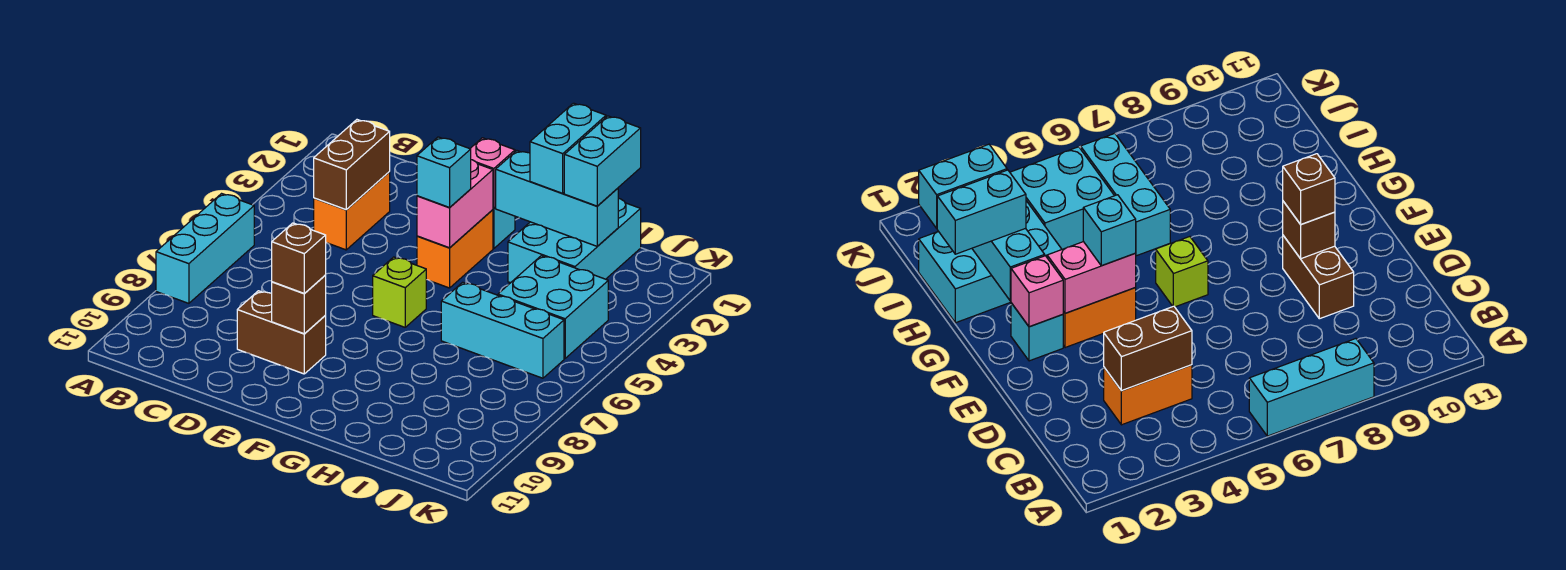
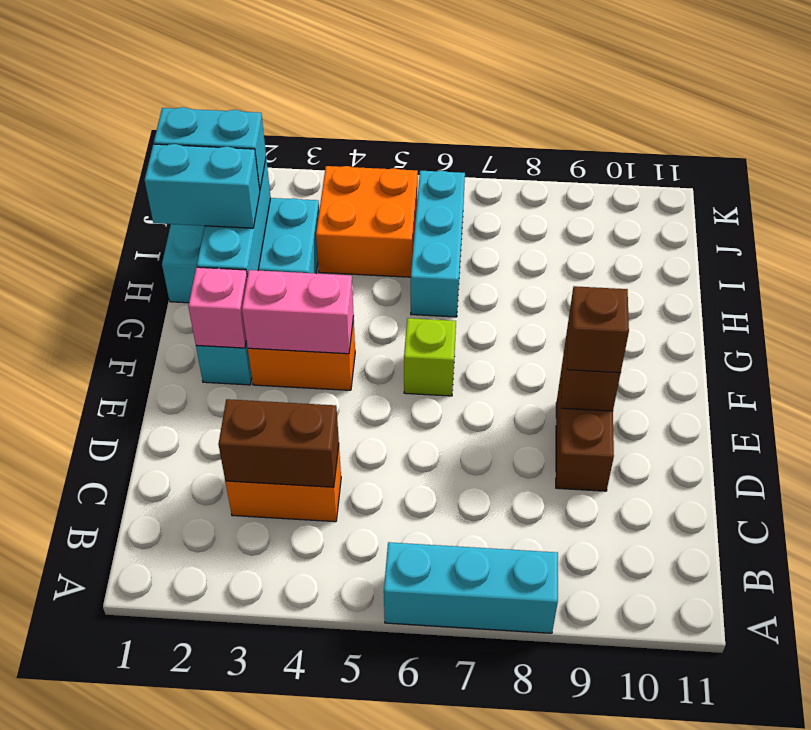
cyan 1x1 brick [417,137,471,207] -> none
cyan 2x2 brick [498,256,608,358] -> orange 2x2 brick [316,166,418,277]

